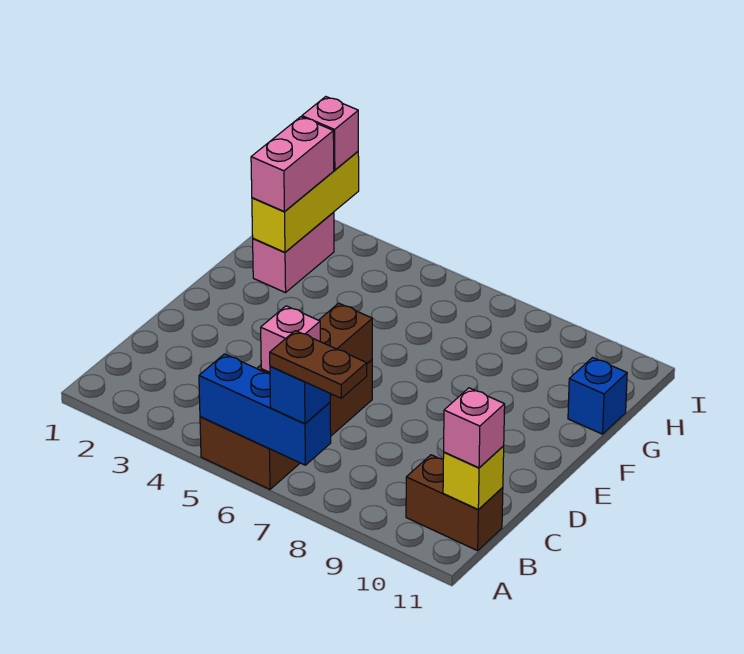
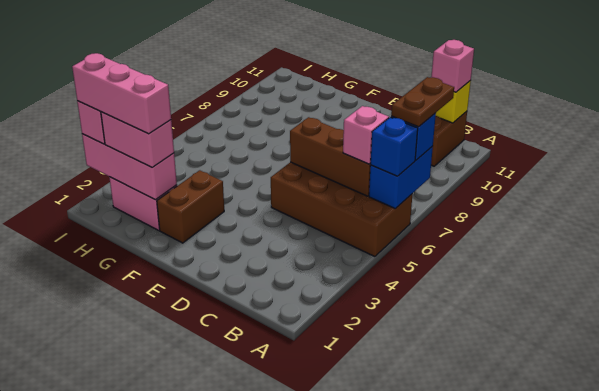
blue 1x3 brick [199,354,331,465] -> blue 1x2 brick [369,146,433,209]
none -> brown 1x2 brick [157,170,224,243]
yellow 1x3 brick [252,152,359,252] -> pink 1x3 brick [82,134,177,200]
none -> pink 1x3 brick [72,53,171,134]
blue 1x1 brick [568,358,627,434] -> blue 1x1 brick moved to [371,117,418,176]

